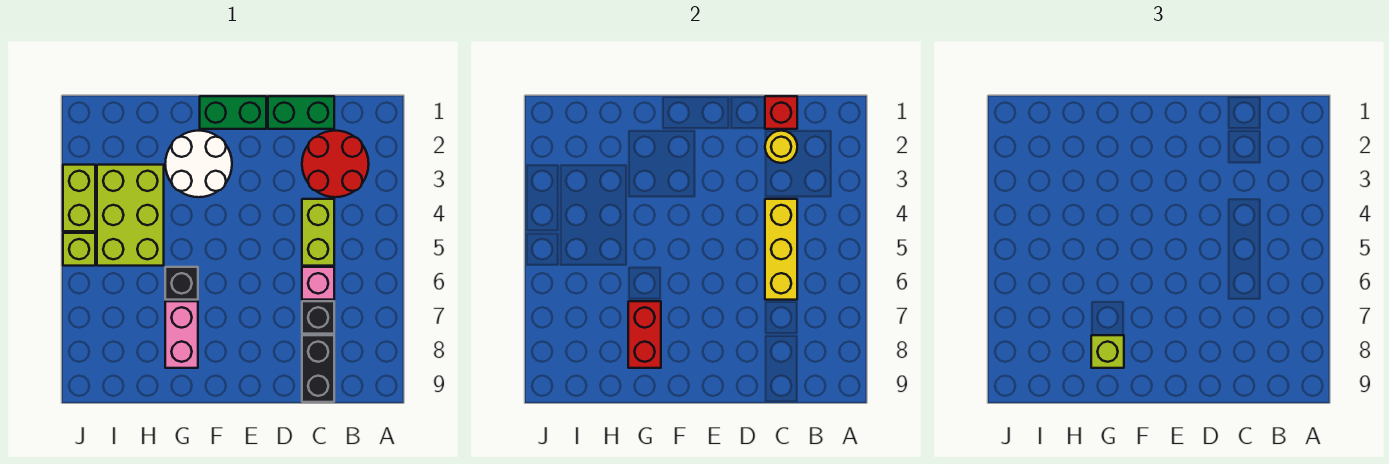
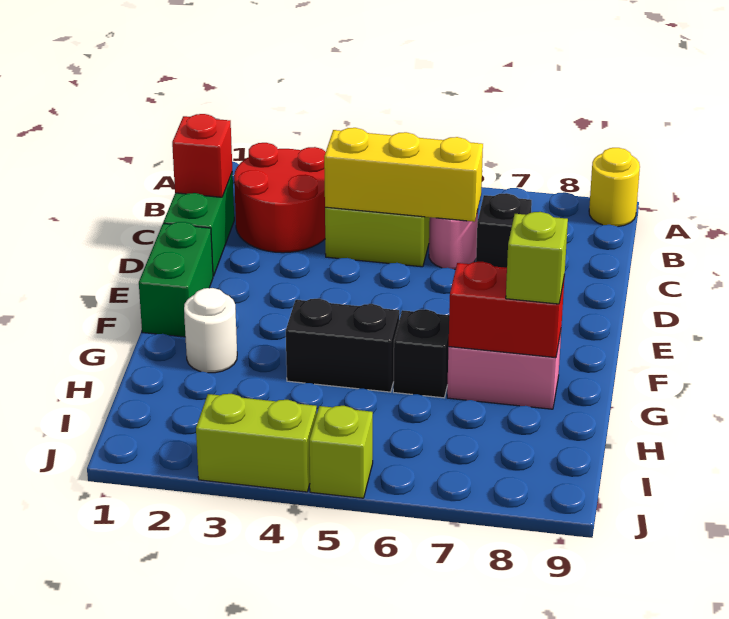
yellow 1x1 round brick [765,131,797,163] -> yellow 1x1 round brick moved to [589,148,640,227]
pink 1x1 brick [302,267,334,300] -> pink 1x1 round brick [429,210,478,269]
black 1x2 brick [302,335,334,402] -> black 1x2 brick moved to [286,299,399,392]
white 2x2 round brick [165,131,232,197] -> white 1x1 round brick [184,288,237,373]
lime 2x3 brick [97,165,164,266] -> none

